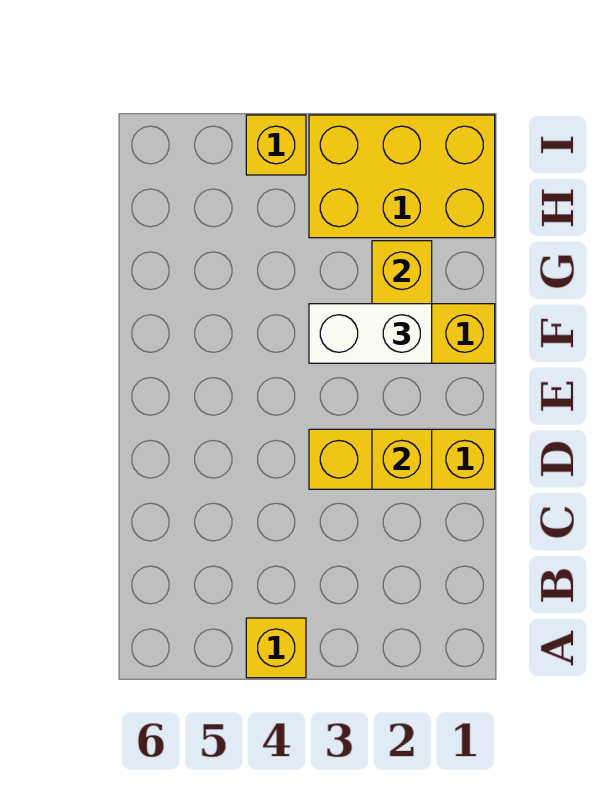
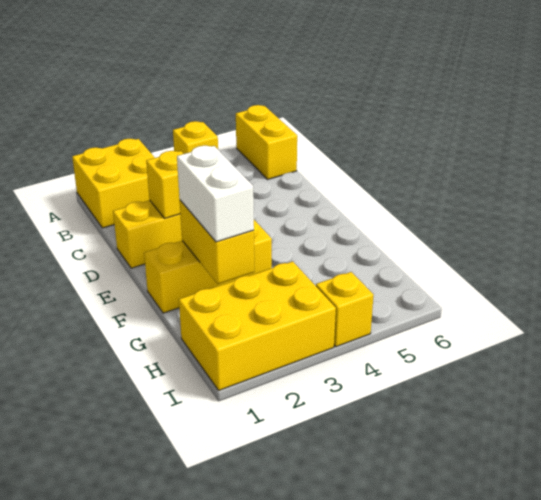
none -> yellow 2x2 brick [72,139,155,228]
none -> yellow 1x2 brick [236,105,297,179]
white 1x2 brick [309,304,432,363] -> white 1x2 brick turned to [177,146,254,242]

